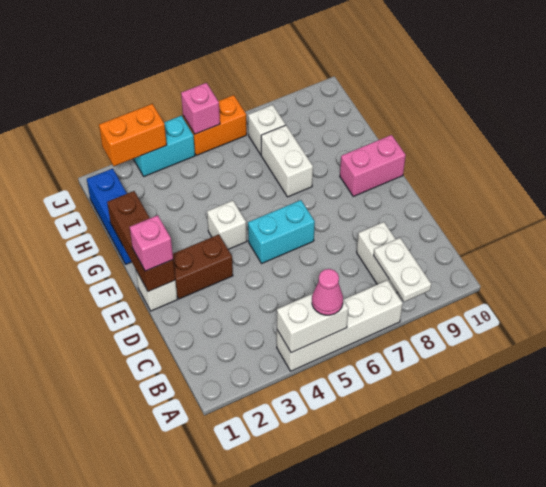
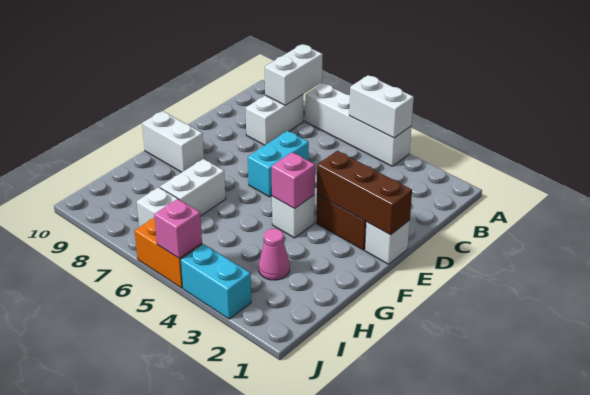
pink 1x1 cone [312,269,343,315] -> pink 1x1 cone moved to [259,229,290,280]
white 1x2 plate [374,238,431,302] -> white 1x2 brick [265,44,323,105]
brown 1x3 brick [107,191,175,292] -> brown 1x3 brick turned to [317,151,412,235]
pink 1x1 brick [130,215,173,271] -> pink 1x1 brick moved to [272,152,315,209]
cyan 1x2 brick [248,200,315,264] -> cyan 1x2 brick turned to [248,131,309,197]
pink 1x2 brick [340,135,406,196] -> white 1x2 brick [142,111,204,172]
blue 1x3 brick [87,168,132,264] -> none
orange 1x2 brick [99,104,167,166] -> none

